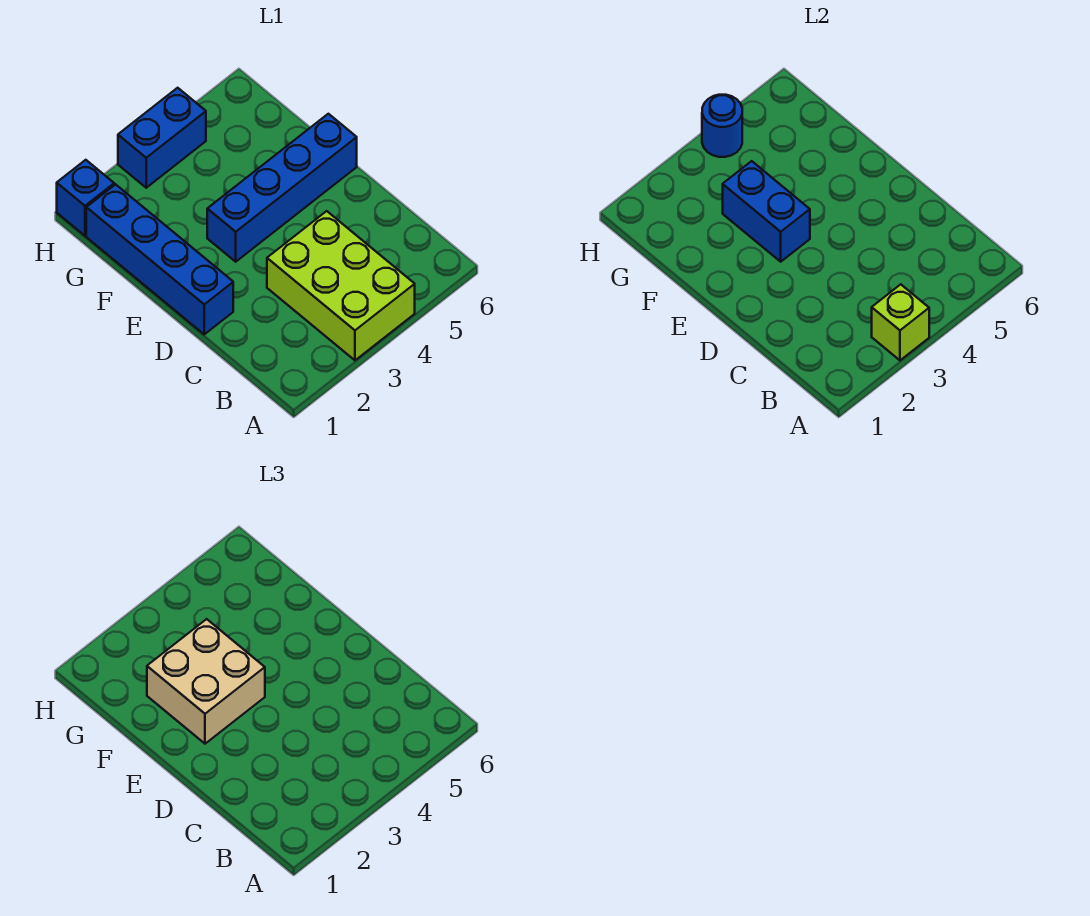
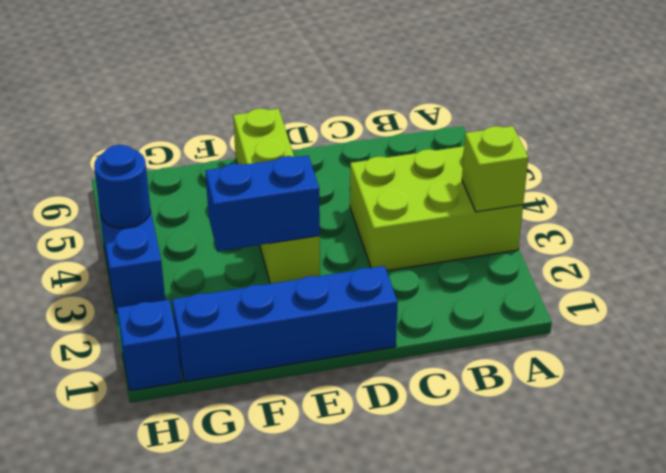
tan 2x2 brick [147,619,265,744] -> none
blue 1x4 brick [207,114,357,262] -> lime 1x4 brick [233,109,320,284]

